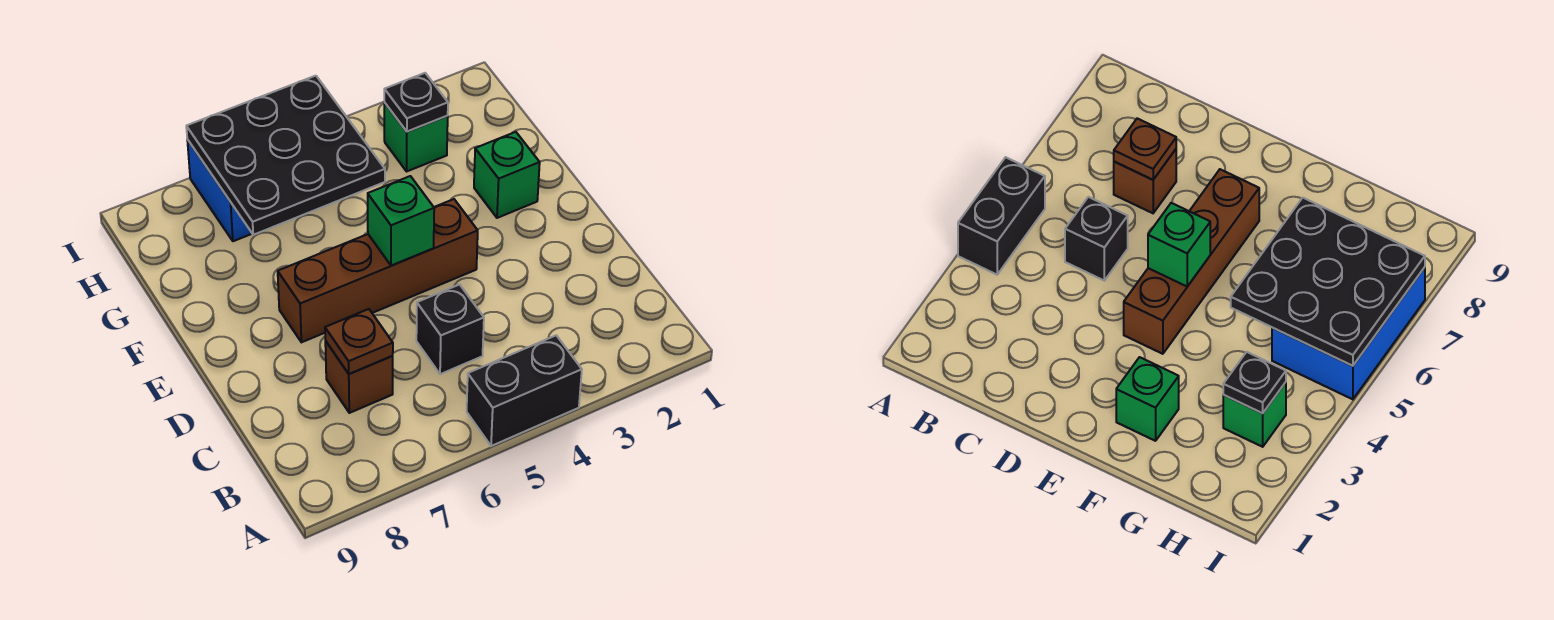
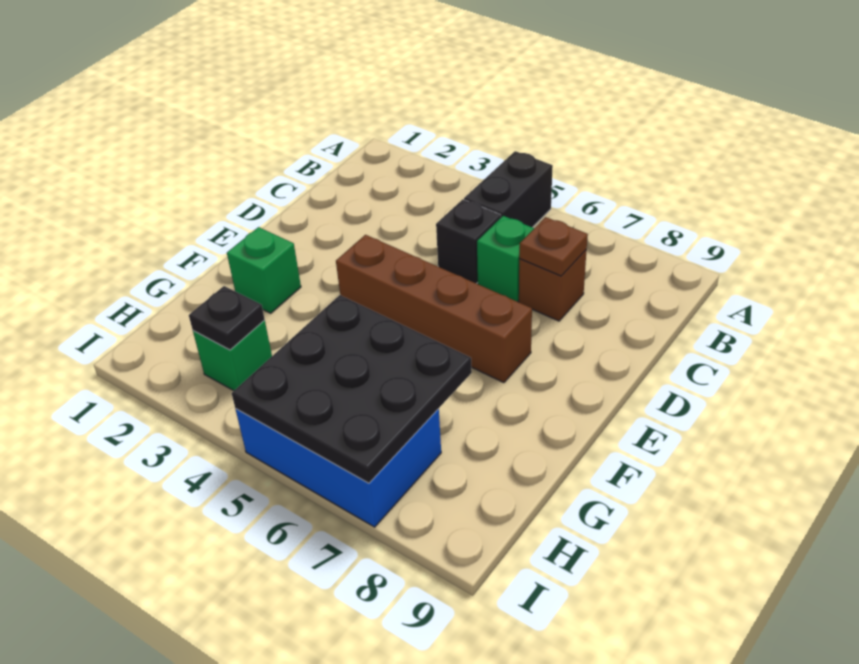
black 1x2 brick [467,335,582,446] -> black 1x2 brick turned to [464,151,553,227]
green 1x1 brick [368,176,434,266] -> green 1x1 brick moved to [477,216,534,302]

